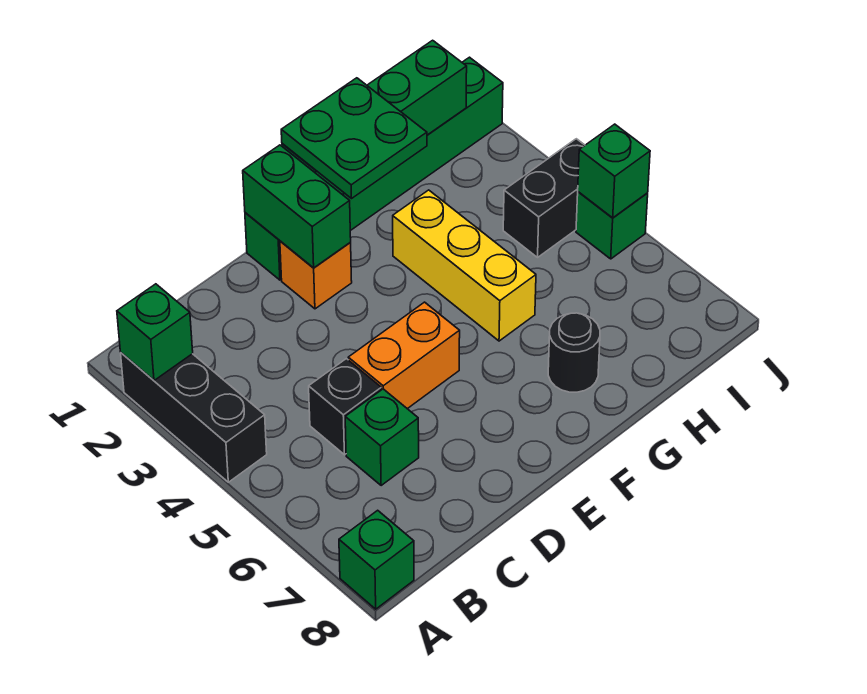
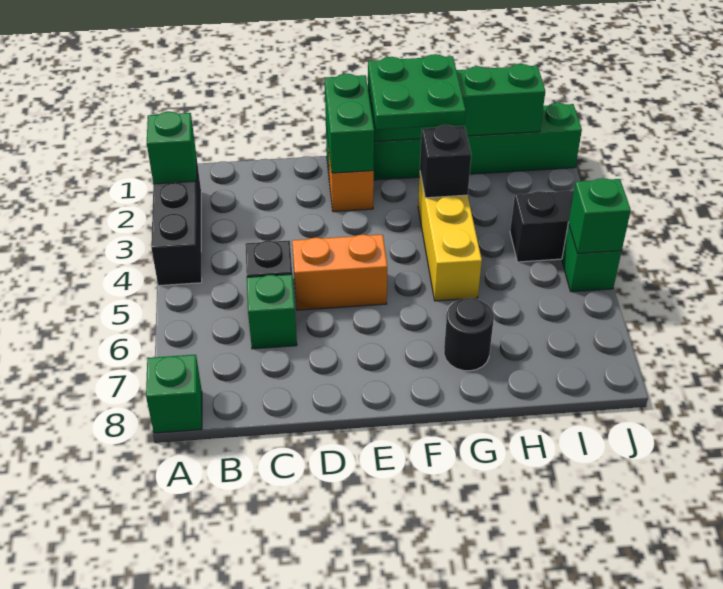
none -> black 1x1 brick [420,125,471,198]

